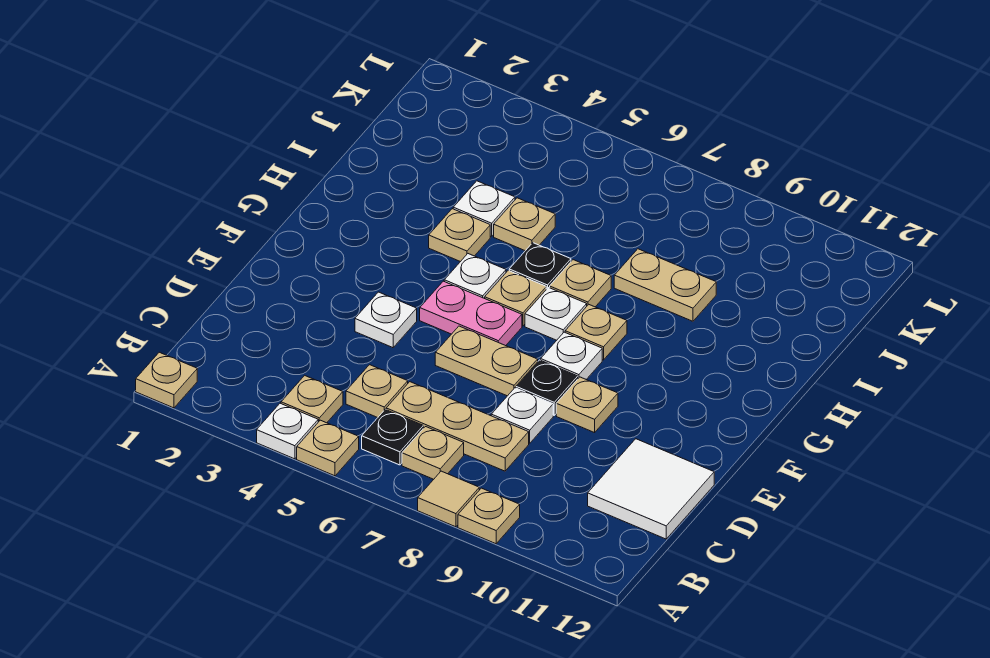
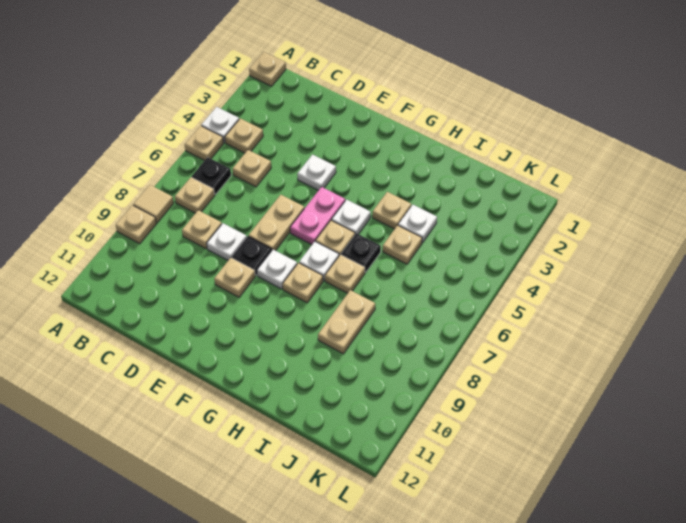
tan 1x3 plate [386,382,529,471] -> tan 1x1 plate [182,210,222,249]
white 2x2 tile [588,439,714,539] -> none

